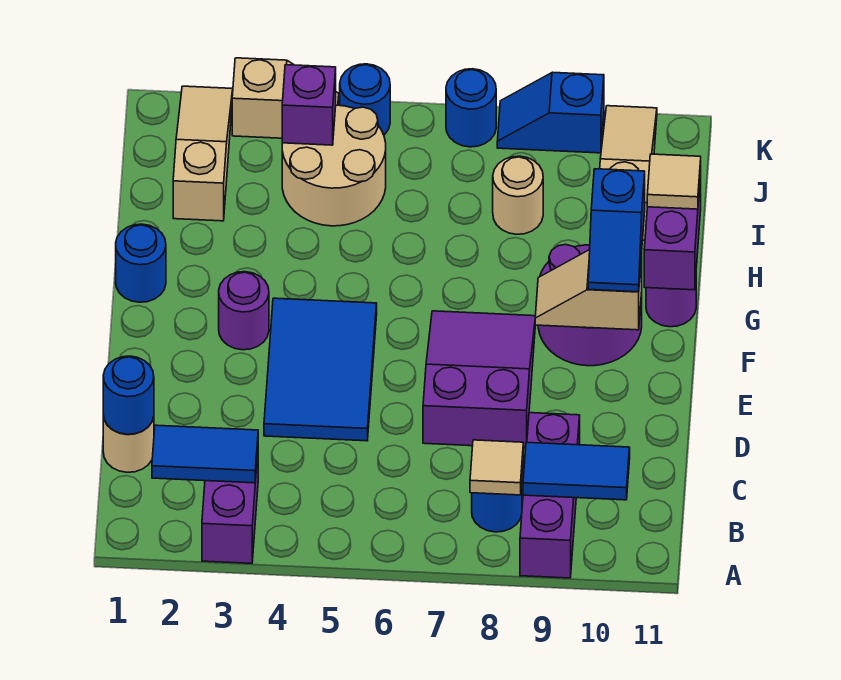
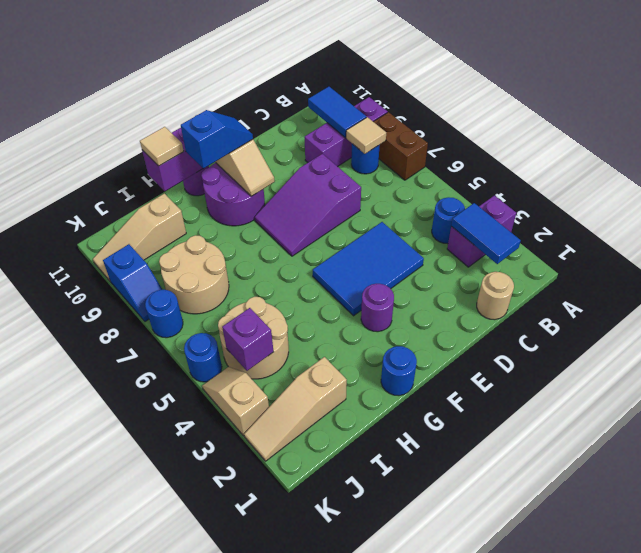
none -> brown 1x2 brick [373,112,428,180]
blue 1x1 round brick [103,356,154,434] -> blue 1x1 round brick moved to [432,197,465,244]
tan 1x1 round brick [493,156,543,234] -> tan 2x2 round brick [159,235,229,314]

